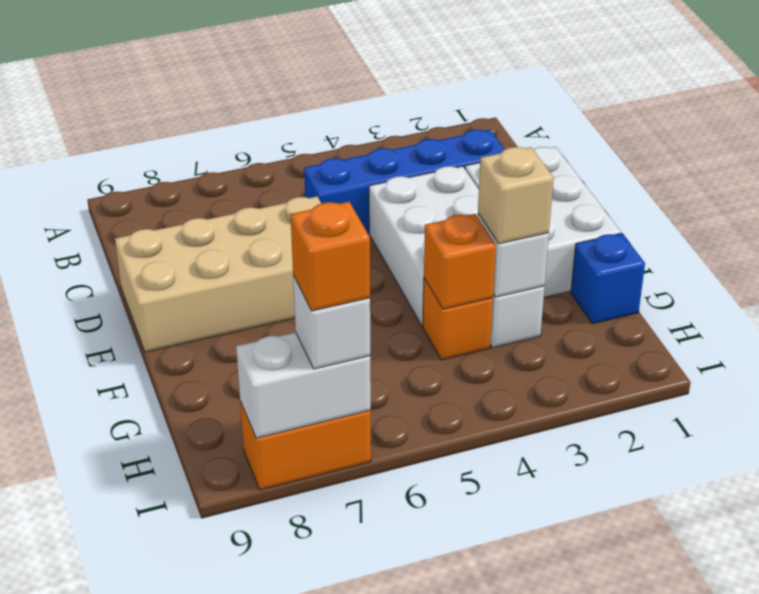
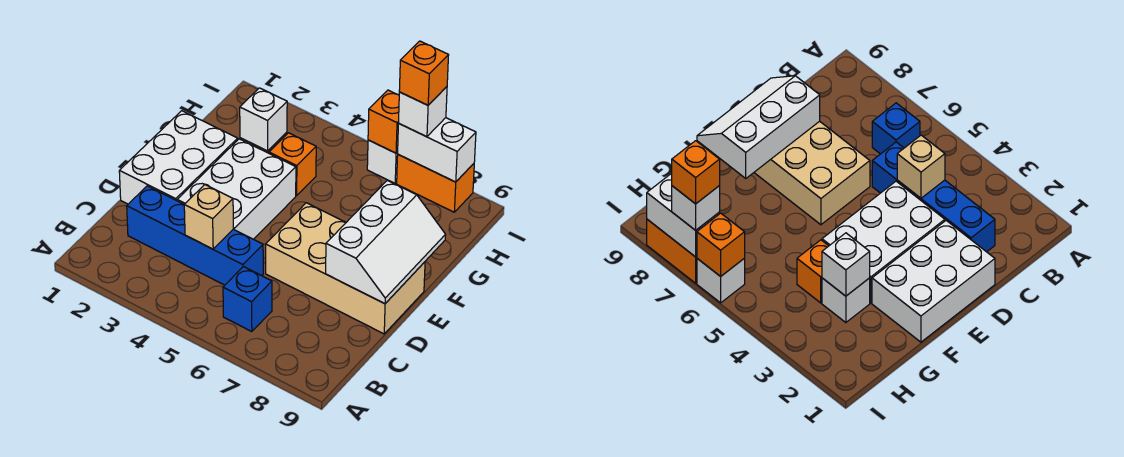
none -> white 2x3 slope [326,181,446,304]
blue 1x1 brick [571,233,645,324] -> blue 1x1 brick moved to [223,267,272,332]
tan 1x1 brick [478,147,554,244] -> tan 1x1 brick moved to [184,185,233,249]
orange 1x1 brick [424,214,496,309] -> orange 1x1 brick moved to [368,90,399,153]
none -> white 1x1 brick [367,140,398,183]

